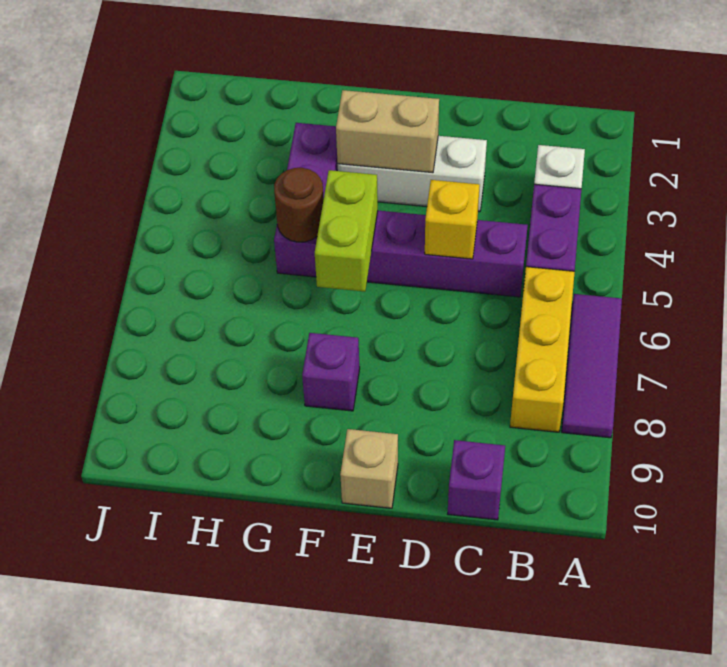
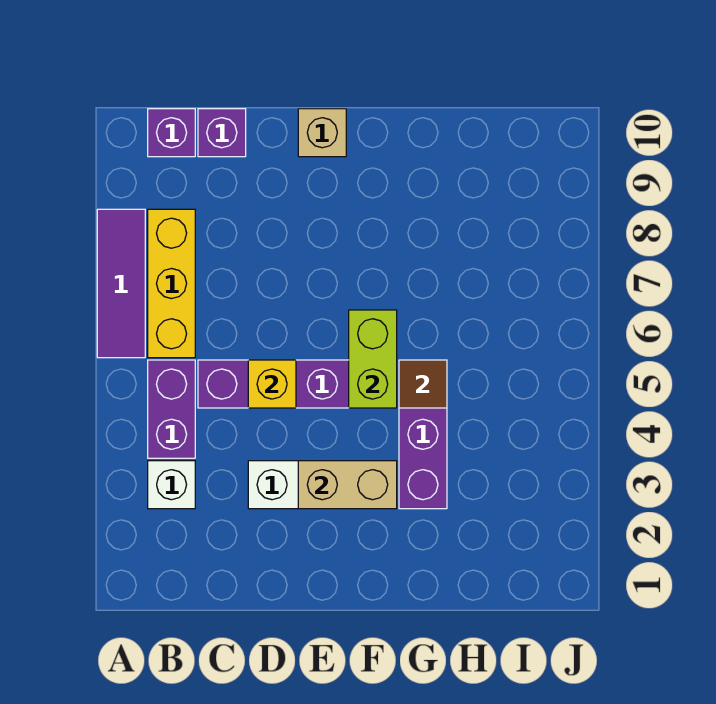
purple 1x1 brick [302,333,360,411] -> purple 1x1 brick moved to [148,109,195,157]
brown 1x1 round brick [274,168,324,242] -> brown 1x1 tile [399,360,447,408]

